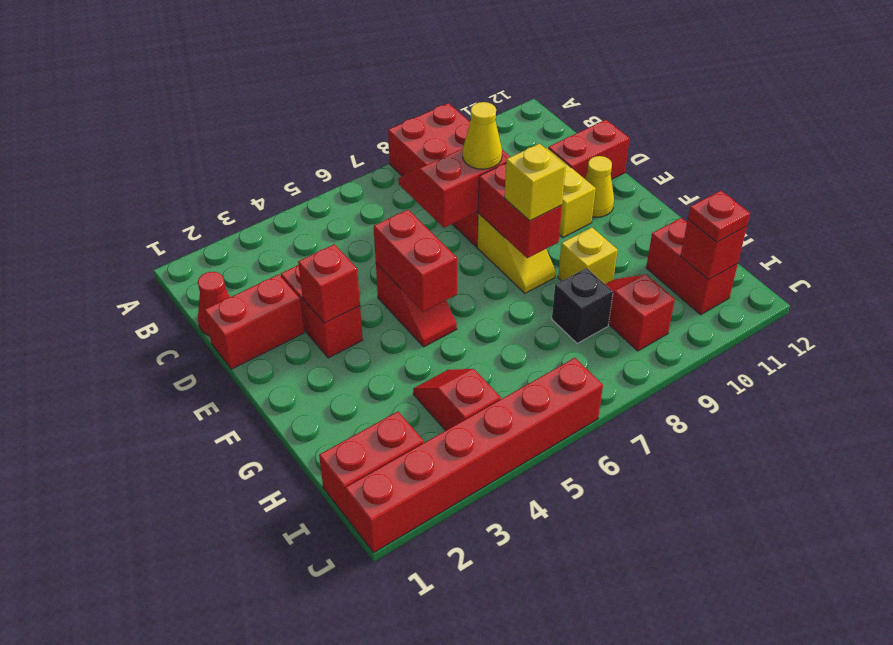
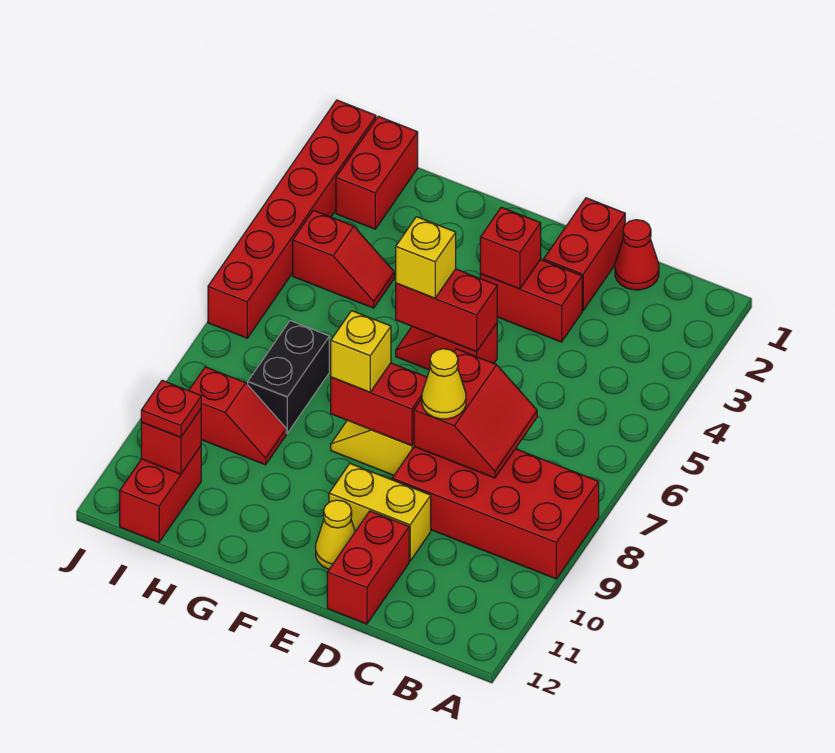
yellow 1x1 brick [558,227,618,284] -> yellow 1x1 brick moved to [396,217,456,298]
black 1x1 brick [552,268,613,343] -> black 1x2 brick [248,321,329,433]
red 1x2 brick [646,218,738,315] -> red 1x2 brick turned to [120,446,201,542]

